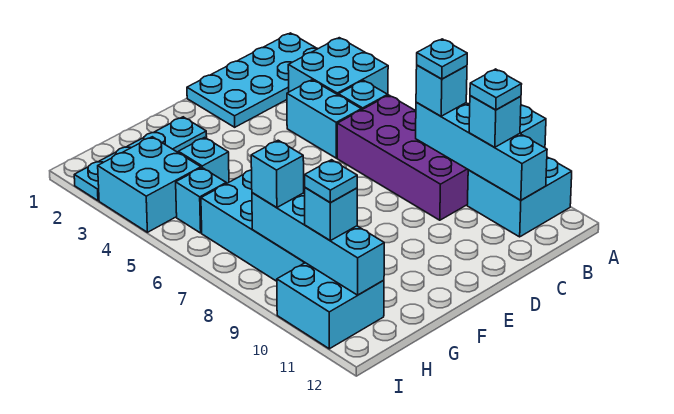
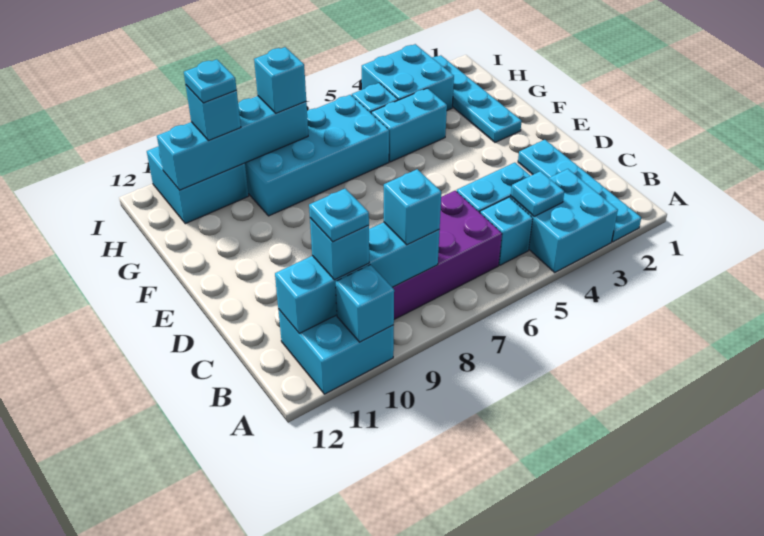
cyan 2x4 plate [187,33,318,127] -> cyan 1x4 plate [518,140,641,242]
cyan 1x1 plate [417,39,467,79] -> cyan 1x1 plate moved to [511,171,564,216]
cyan 1x1 brick [178,137,229,184] -> cyan 1x2 brick [371,88,447,162]

